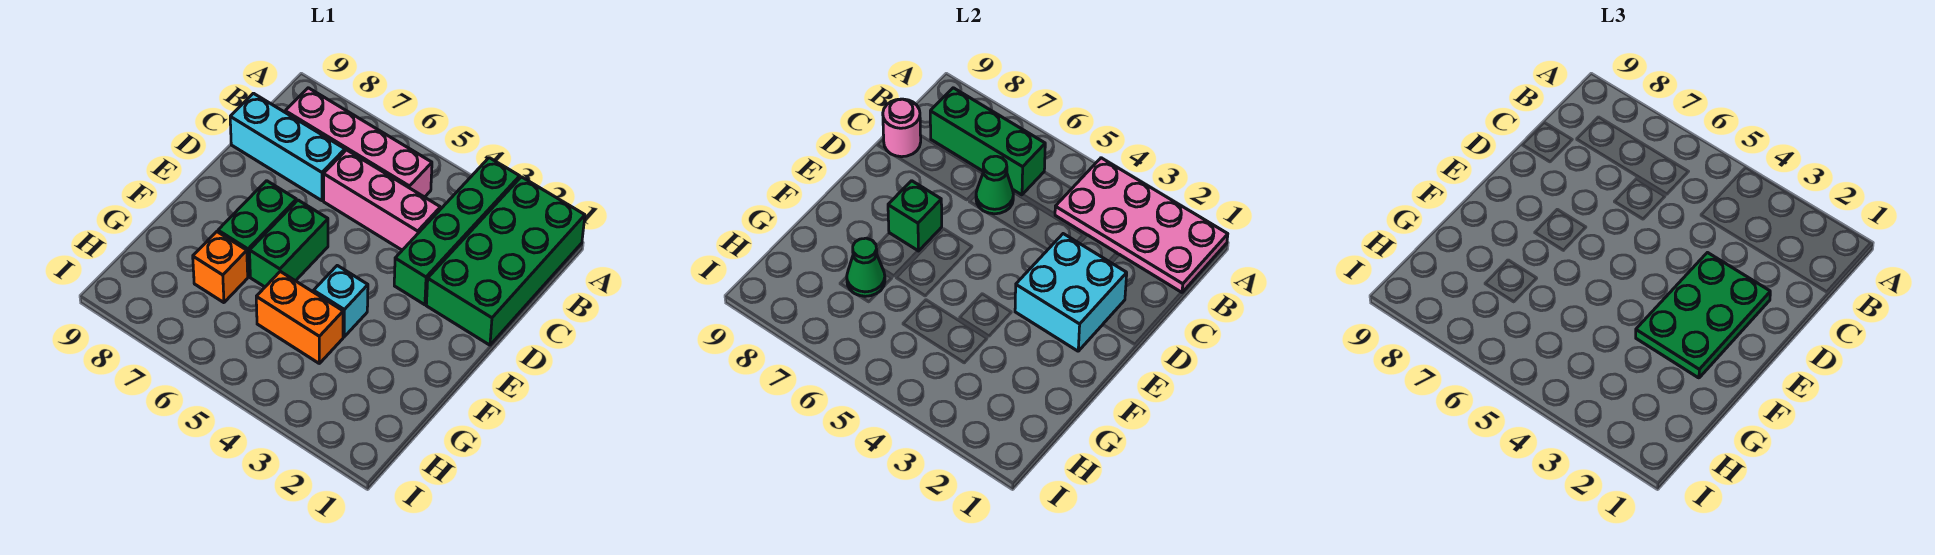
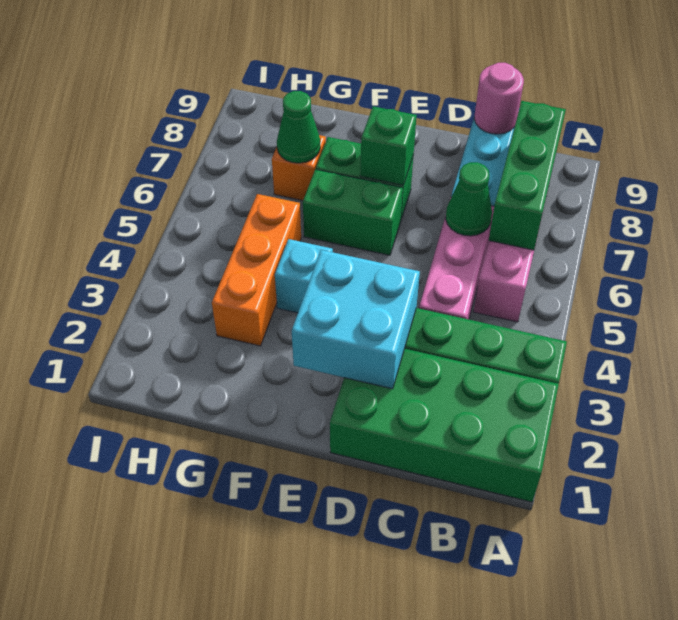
pink 2x4 plate [1055,158,1228,293] -> none
green 2x3 plate [1636,253,1770,378] -> none
orange 1x2 brick [256,271,343,363] -> orange 1x3 brick [212,194,301,346]

